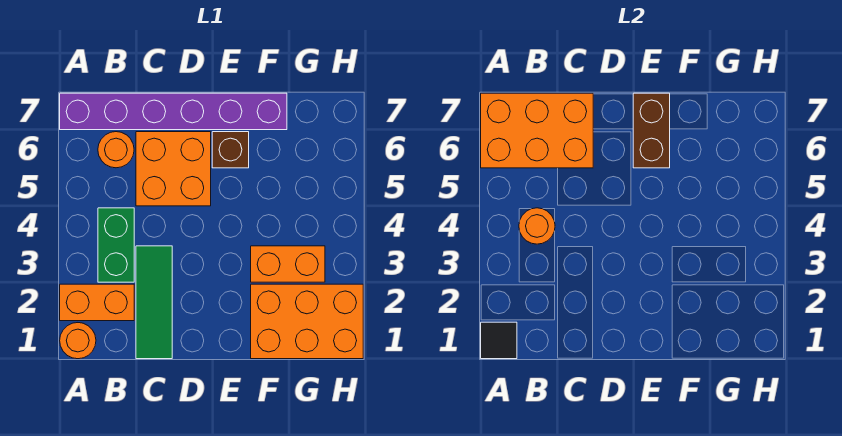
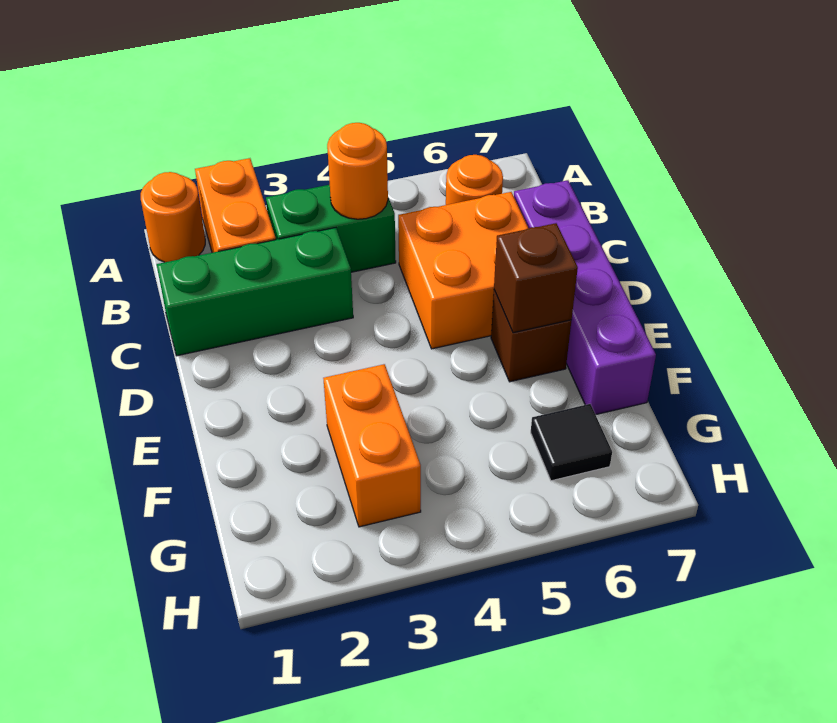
black 1x1 tile [481,322,517,359] -> black 1x1 tile moved to [531,404,612,481]
orange 2x3 brick [481,93,593,168] -> none
purple 1x6 brick [60,93,287,130] -> purple 1x4 brick [514,180,656,415]
green 1x3 tile [136,246,172,359] -> green 1x3 brick [157,228,353,356]
brown 1x2 brick [633,93,670,168] -> brown 1x1 brick [494,223,578,333]
orange 2x3 brick [251,284,363,359] -> none

